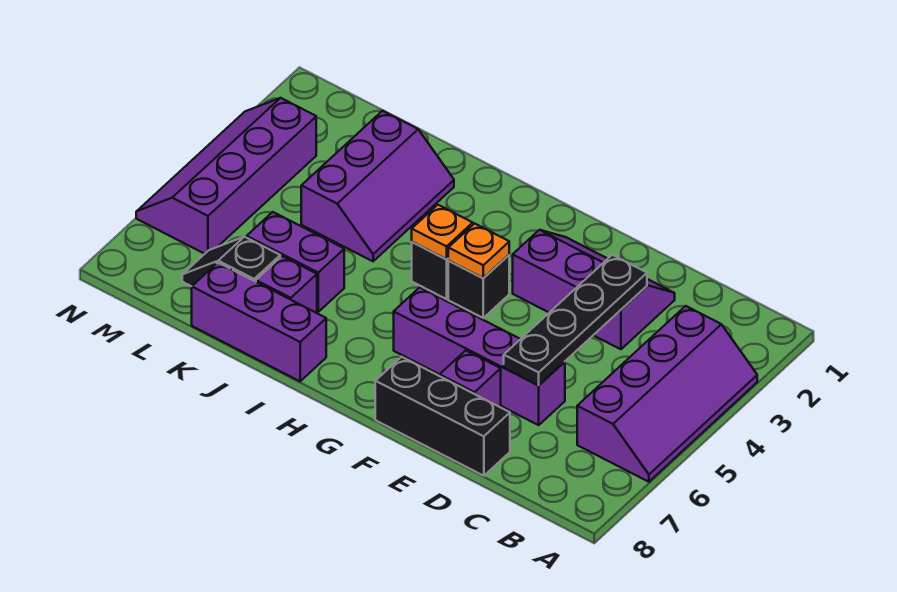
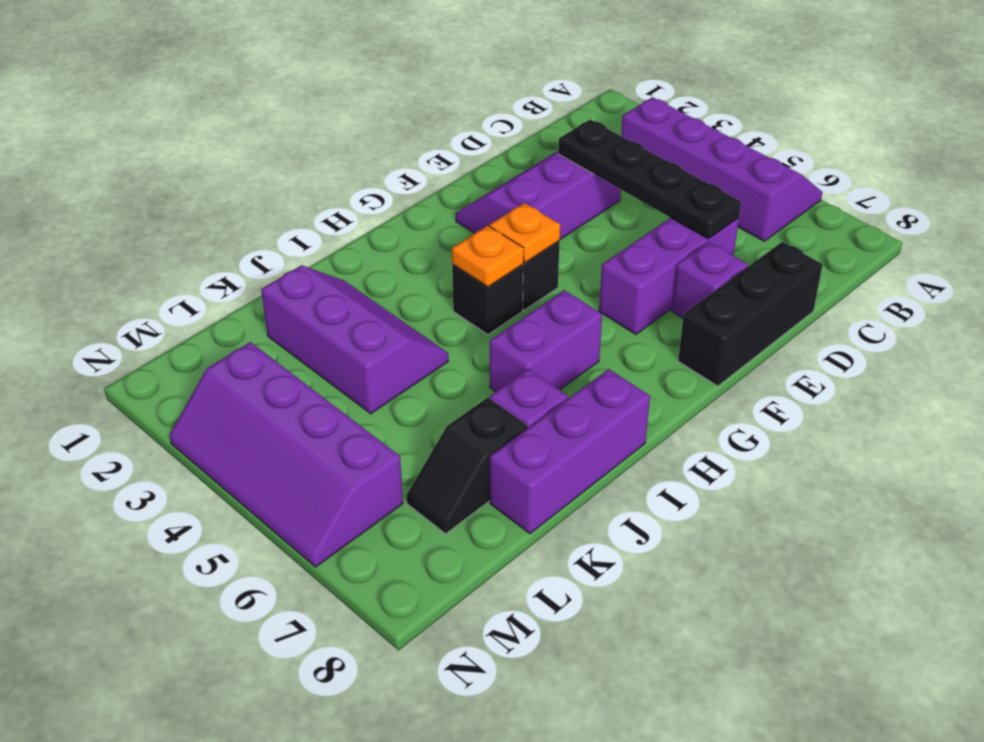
purple 1x4 brick [394,287,565,425] -> purple 1x3 brick [599,218,739,334]
purple 1x2 brick [247,212,344,312] -> purple 1x2 brick moved to [490,290,602,392]

